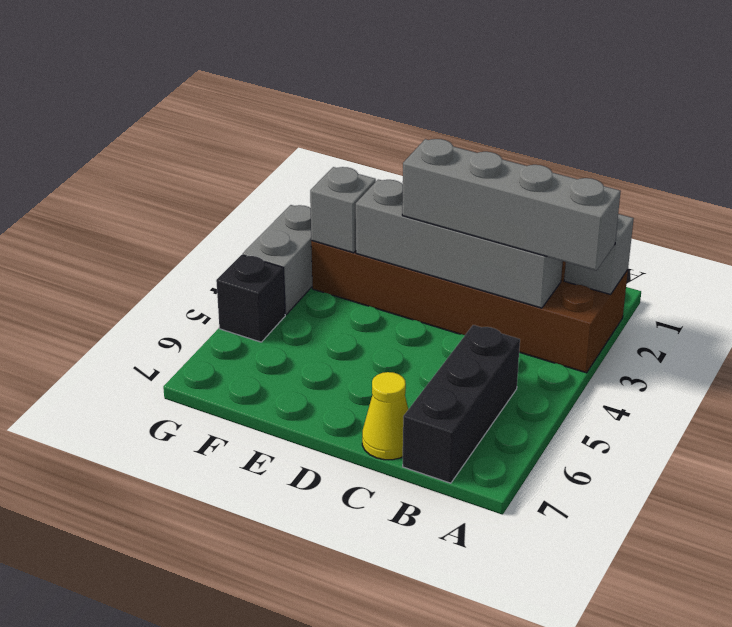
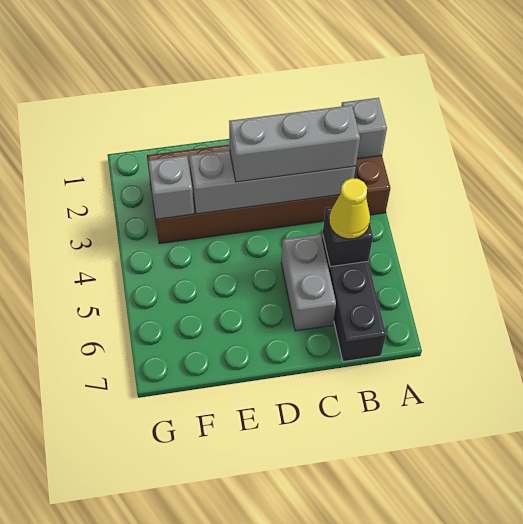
grey 1x4 brick [402,139,621,270] -> grey 1x3 brick [229,105,360,182]
yellow 1x1 cone [362,372,408,460] -> yellow 1x1 cone moved to [329,178,370,239]
grey 1x2 brick [243,205,312,315] -> grey 1x2 brick moved to [281,234,336,331]
black 1x1 brick [216,255,285,342] -> black 1x1 brick moved to [323,207,373,267]

